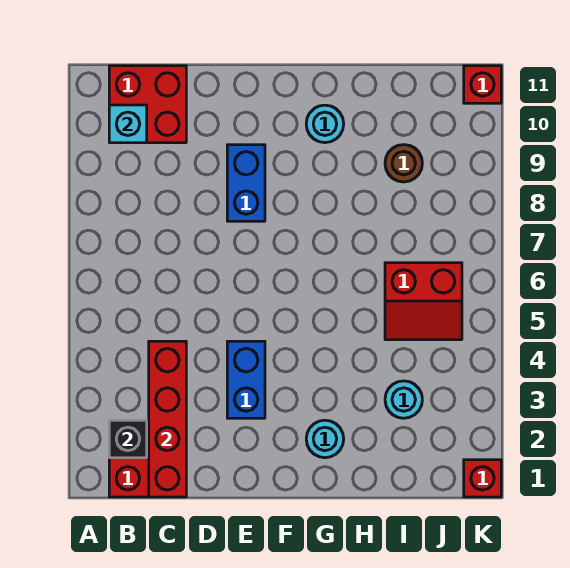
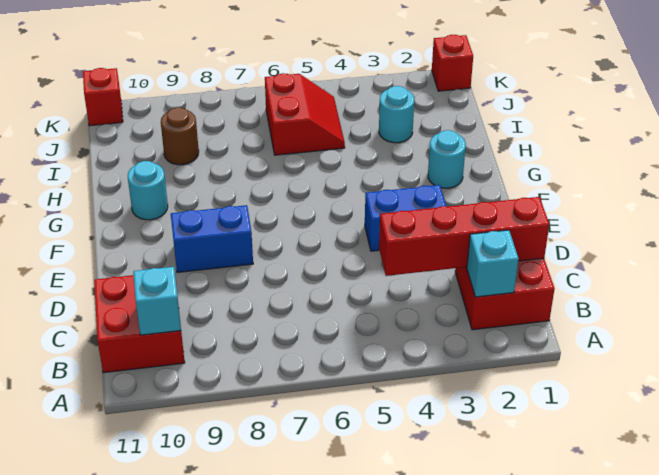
black 1x1 brick [109,420,147,458] -> cyan 1x1 brick [467,230,519,297]

